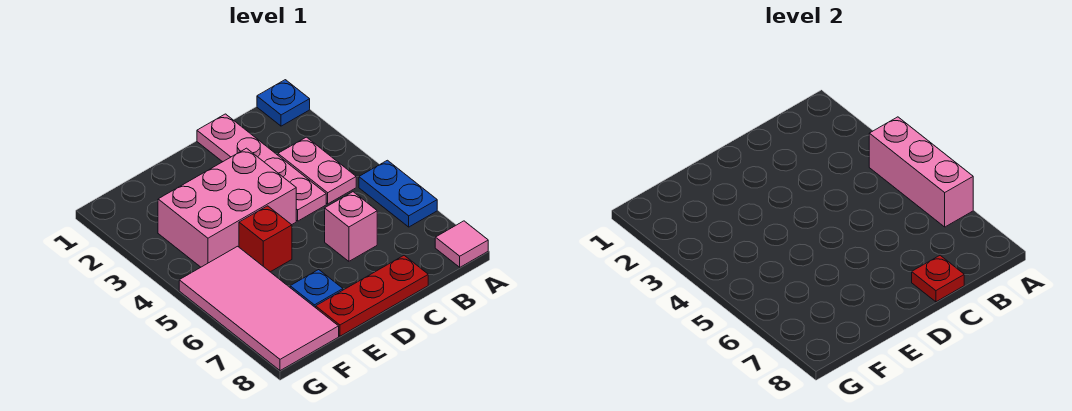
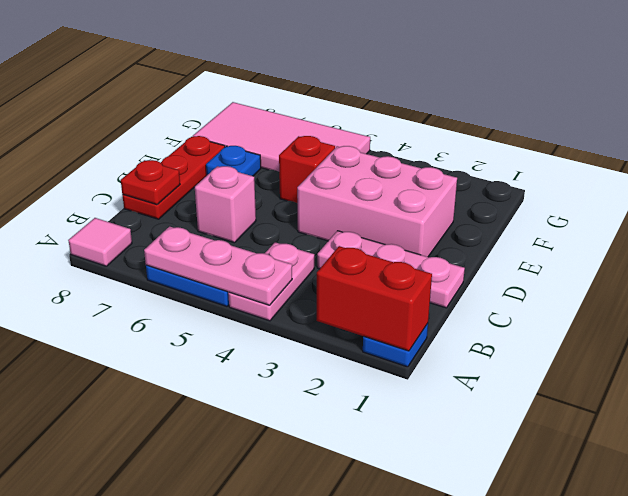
none -> red 1x2 brick [317,246,432,351]
pink 1x3 brick [869,117,973,227] -> pink 1x3 plate [144,226,292,305]
pink 1x2 plate [278,137,356,204] -> pink 1x2 plate turned to [228,242,314,321]
pink 1x4 plate [197,114,326,221] -> pink 1x3 plate [317,231,465,308]
pink 2x3 brick [158,148,296,267] -> pink 2x3 brick turned to [297,146,457,257]

